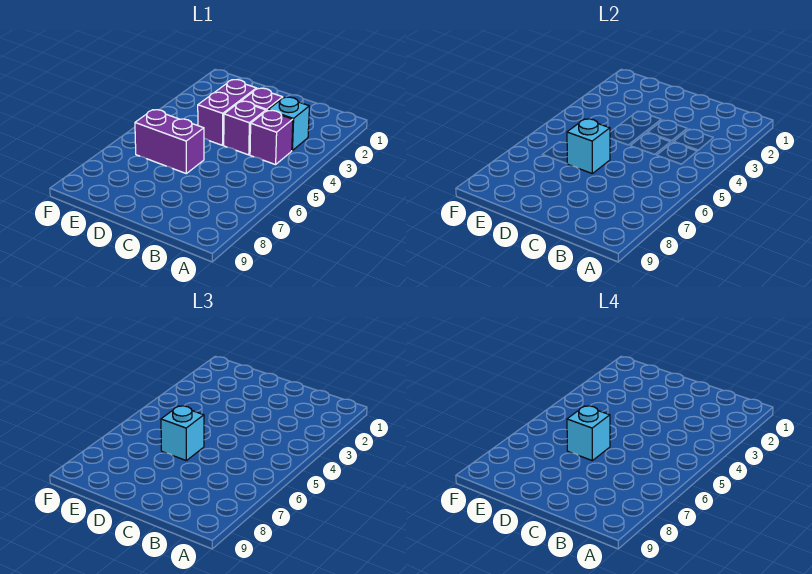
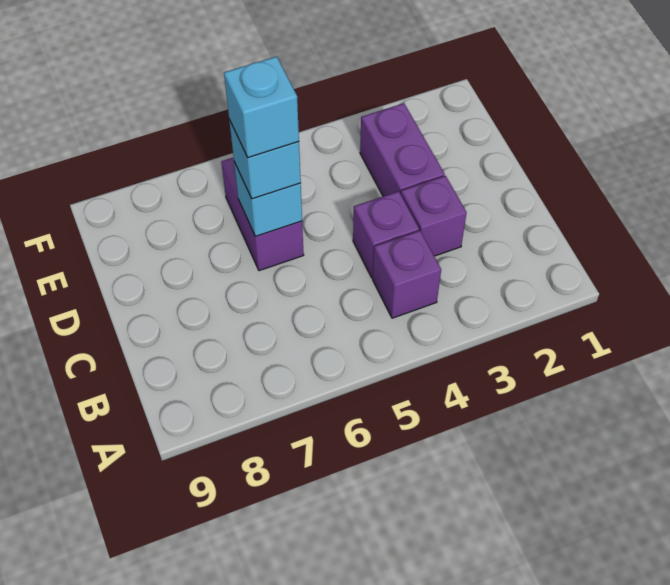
cyan 1x1 brick [268,97,309,151] -> none
purple 1x2 brick [198,80,256,145] -> purple 1x2 brick turned to [360,103,445,196]

